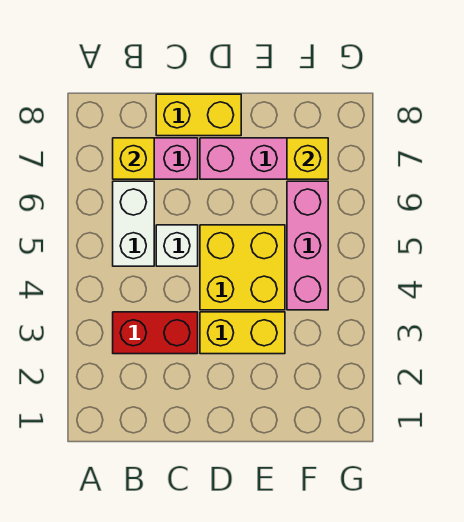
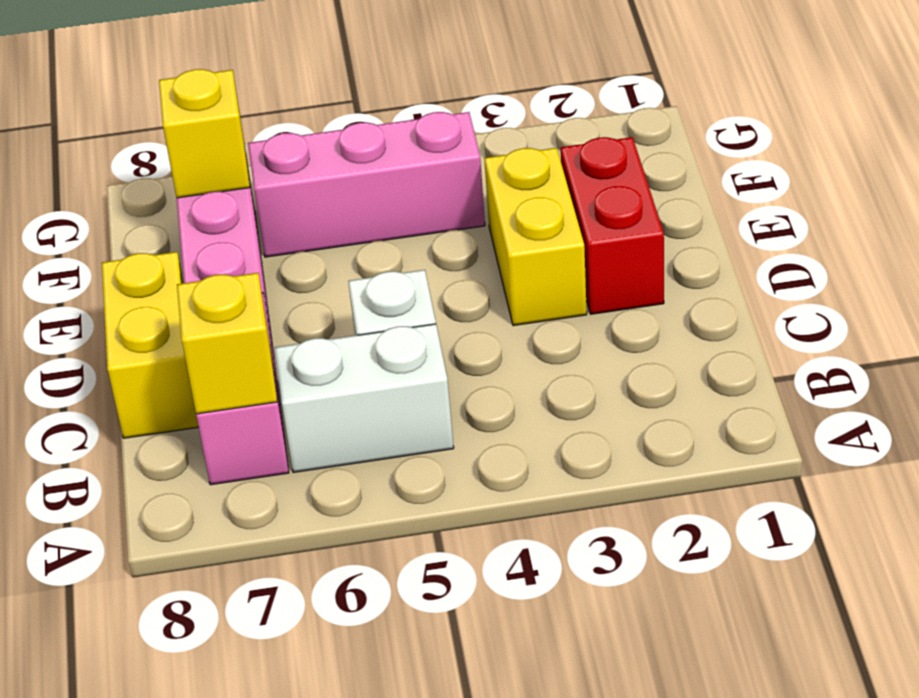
red 1x2 brick [113,312,198,354] -> red 1x2 brick moved to [561,137,664,314]
yellow 2x2 brick [200,225,285,310] -> none

